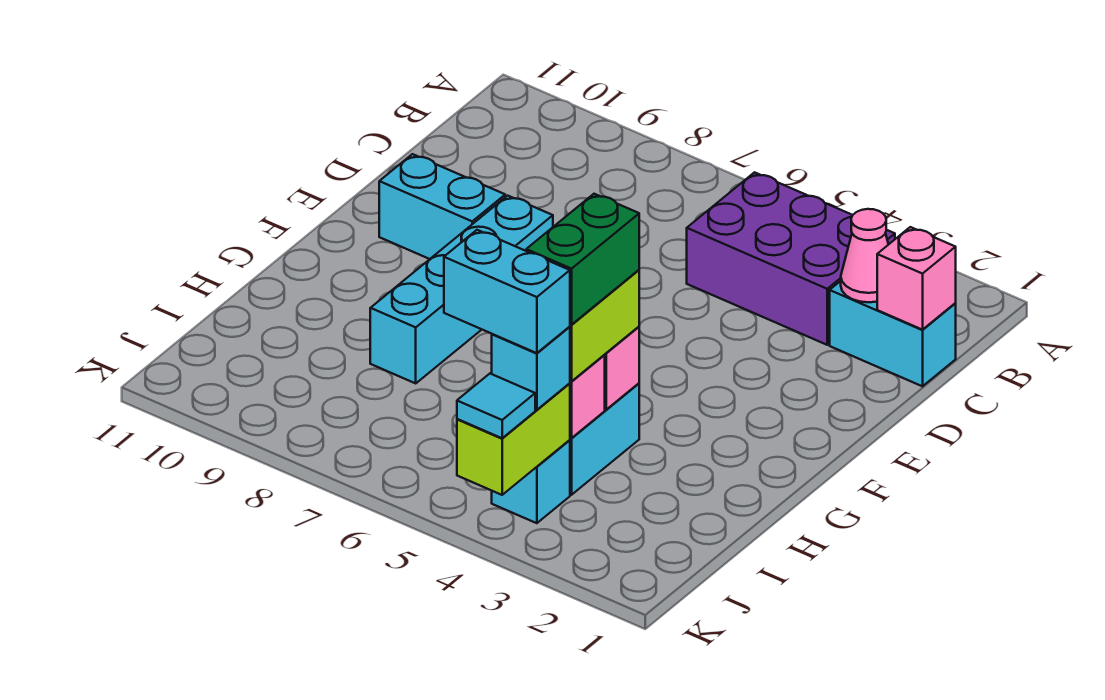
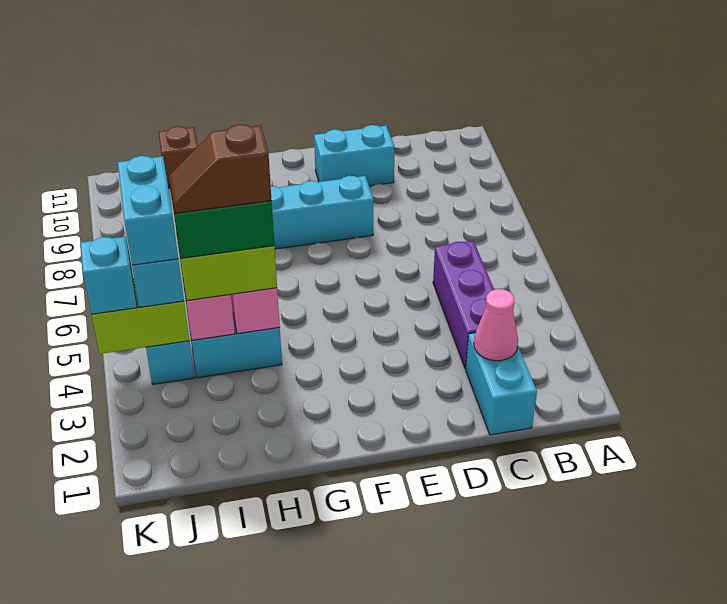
purple 2x3 brick [687,172,895,345] -> purple 1x3 brick [433,241,494,369]
pink 1x1 brick [877,227,956,330] -> none
cyan 1x2 brick [379,154,505,259] -> cyan 1x2 brick turned to [314,125,395,186]
none -> brown 1x2 slope [169,124,272,213]
none -> brown 1x1 brick [159,126,198,189]
cyan 1x1 tile [457,374,535,438] -> cyan 1x1 brick [81,236,137,314]

